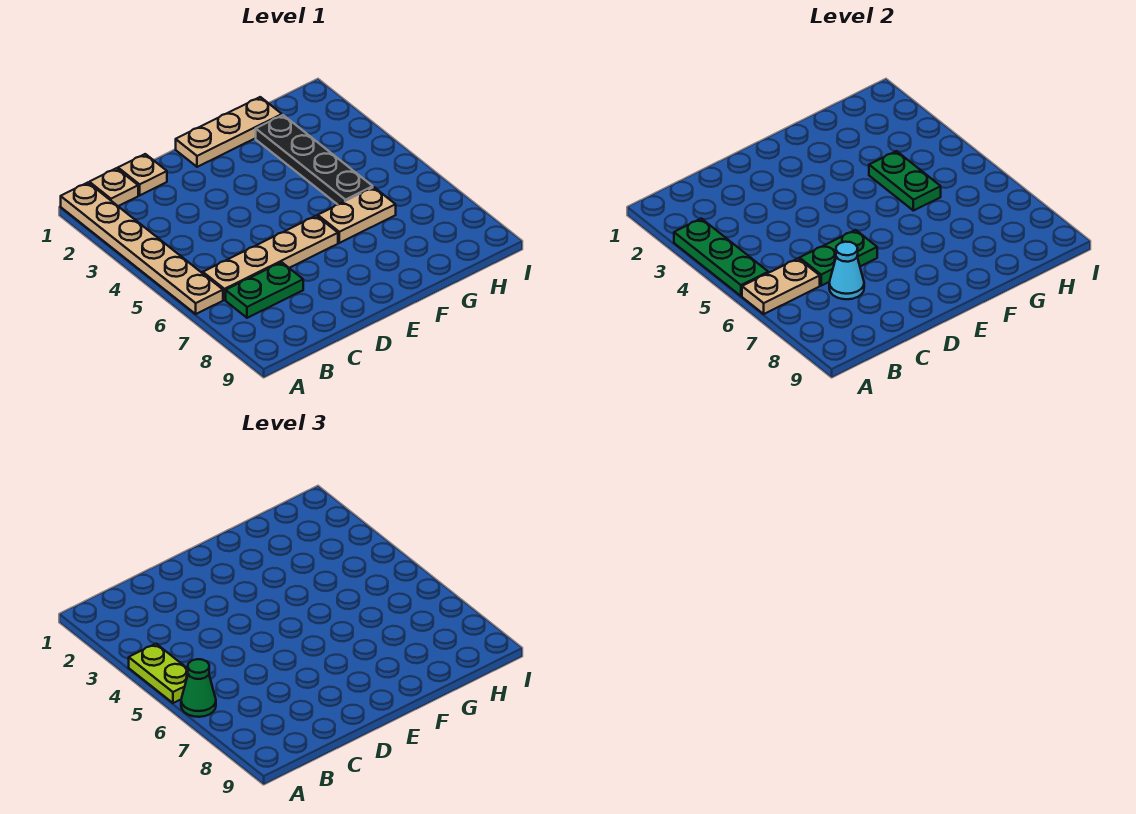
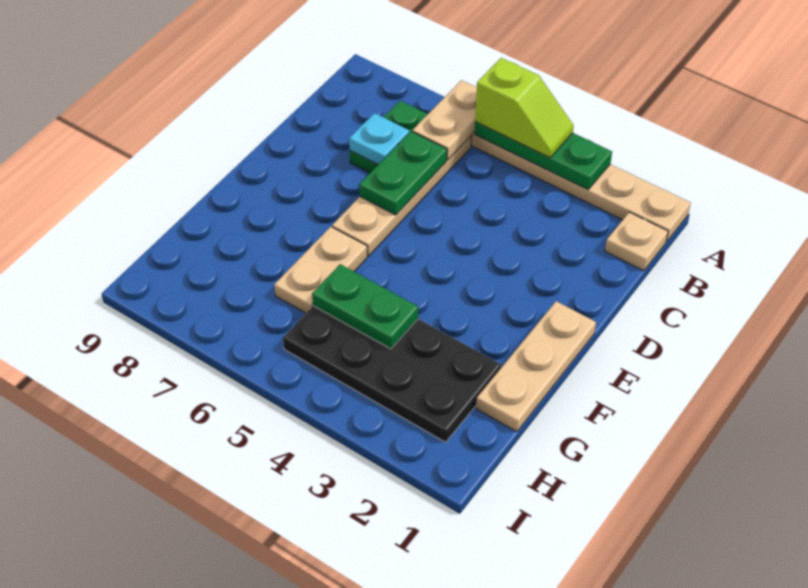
lime 1x2 plate [129,644,188,703] -> lime 1x2 slope [475,58,574,158]
green 1x1 cone [181,659,216,717] -> none
tan 1x1 plate [118,154,167,195] -> none
cyan 1x1 cone [829,242,864,299] -> cyan 1x1 plate [349,113,409,165]
black 1x4 plate [256,115,373,205] -> black 2x4 plate [283,306,501,442]

